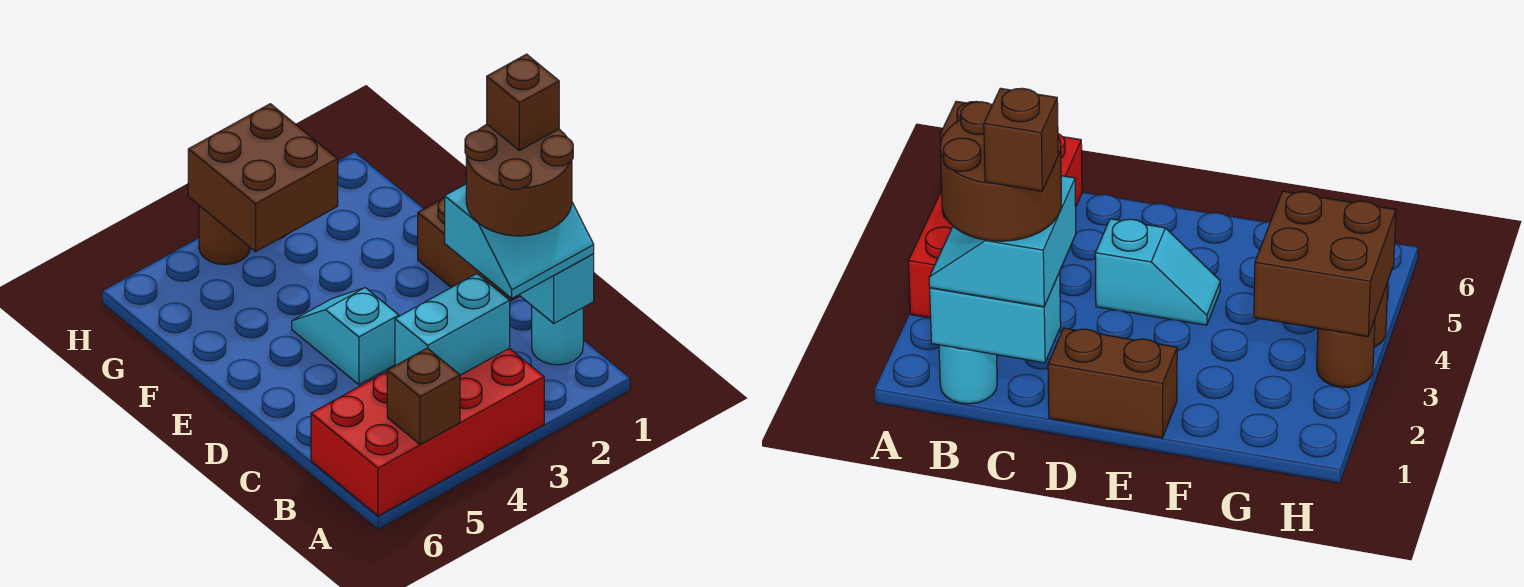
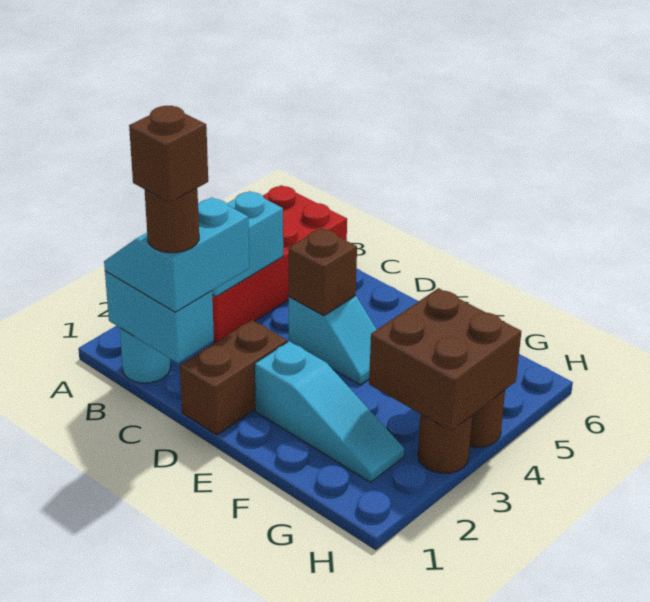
brown 1x1 brick [387,348,460,445] -> brown 1x1 brick moved to [289,228,357,316]
brown 2x2 round brick [465,125,573,236] -> brown 1x1 round brick [144,188,199,253]
brown 1x2 brick [418,198,519,301] -> brown 1x2 brick turned to [180,320,287,435]
none -> cyan 1x3 slope [255,341,404,482]

